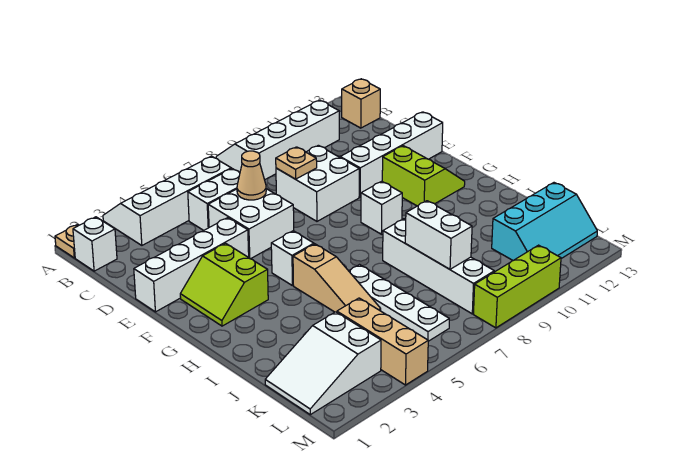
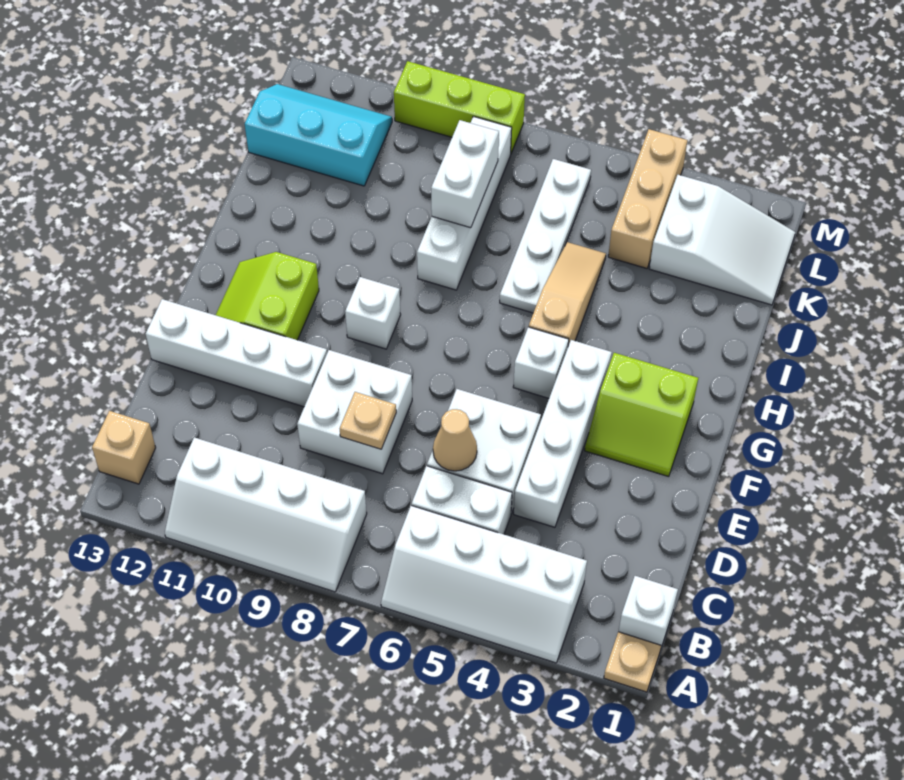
white 1x4 brick [134,218,249,312] -> white 1x4 brick turned to [514,340,612,527]
lime 2x2 slope [180,243,268,326] -> lime 2x2 slope turned to [585,353,698,477]

